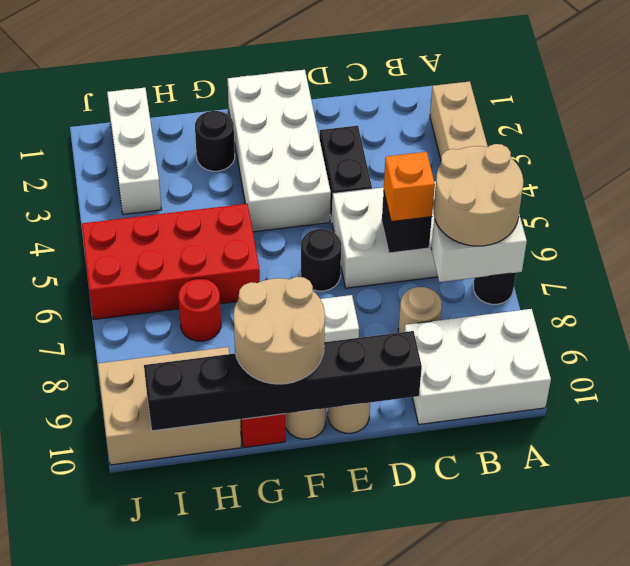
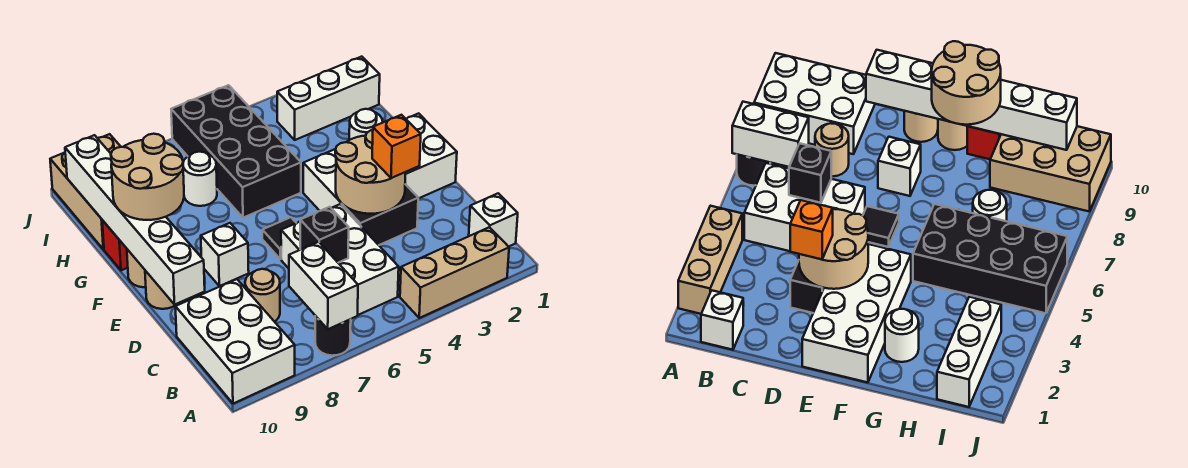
tan 2x2 round brick [433,144,523,246] -> tan 2x2 round brick moved to [335,130,406,214]
none -> white 1x1 brick [469,193,518,247]
orange 1x1 brick [384,152,435,222] -> orange 1x1 brick moved to [372,115,421,178]
black 1x6 brick [144,331,422,431] -> white 1x6 brick [65,135,205,304]
black 1x1 round brick [301,229,341,291] -> black 1x1 tile [262,217,296,259]
black 1x1 round brick [195,111,235,171] -> white 1x1 round brick [349,109,383,140]
red 2x4 brick [82,204,260,319] -> black 2x4 brick [171,85,301,218]
red 1x1 round brick [178,279,221,341] -> white 1x1 round brick [183,152,217,206]

